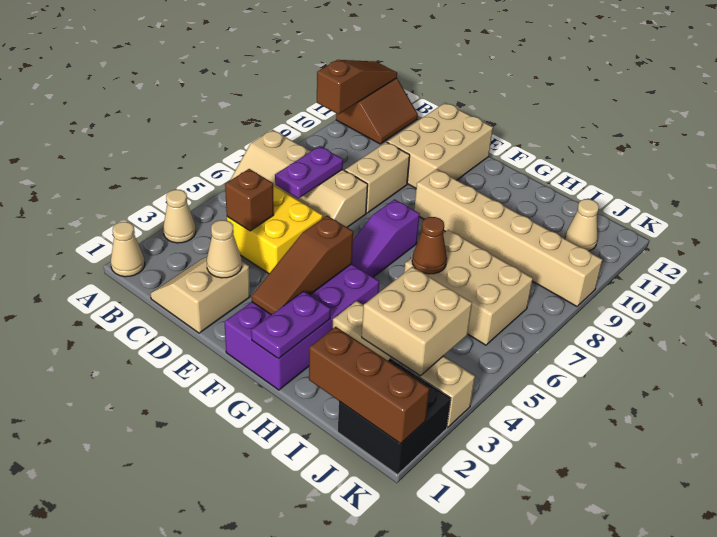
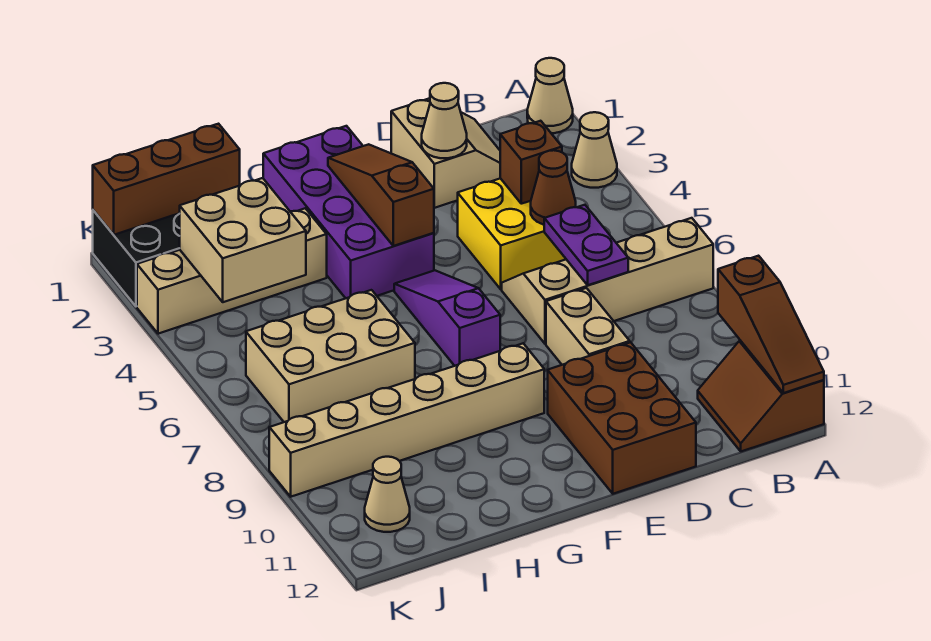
tan 2x3 brick [387,103,493,188] -> brown 2x3 brick [548,342,696,494]
purple 1x2 plate [251,291,331,359] -> none
brown 1x1 cone [412,217,447,274] -> brown 1x1 cone moved to [531,150,576,225]

